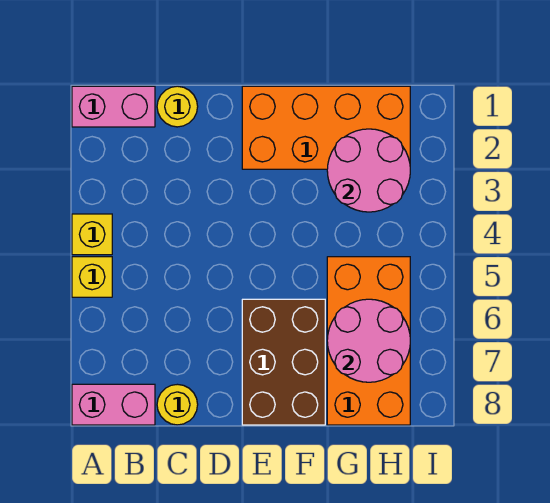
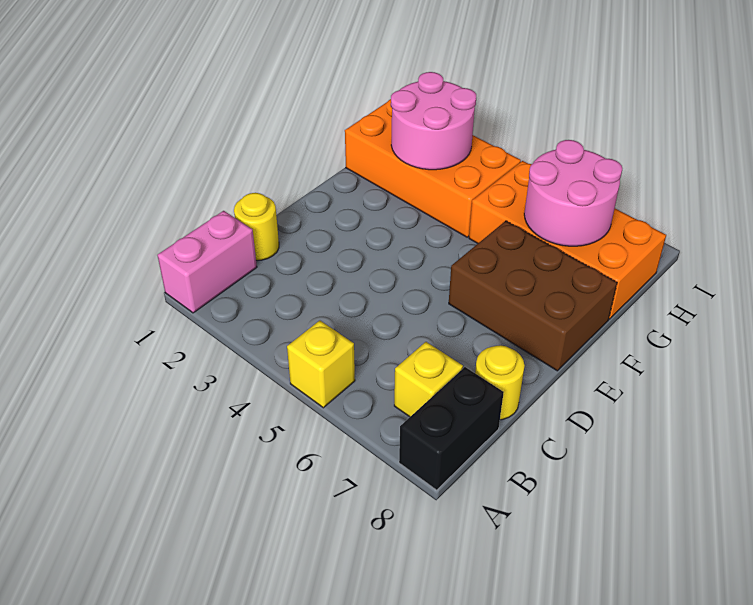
yellow 1x1 brick [72,214,112,255] -> yellow 1x1 brick moved to [394,342,463,417]
pink 1x2 brick [72,384,155,425] -> black 1x2 brick [399,367,504,490]
orange 2x4 brick [242,86,410,169] -> orange 2x4 brick turned to [345,99,521,237]

